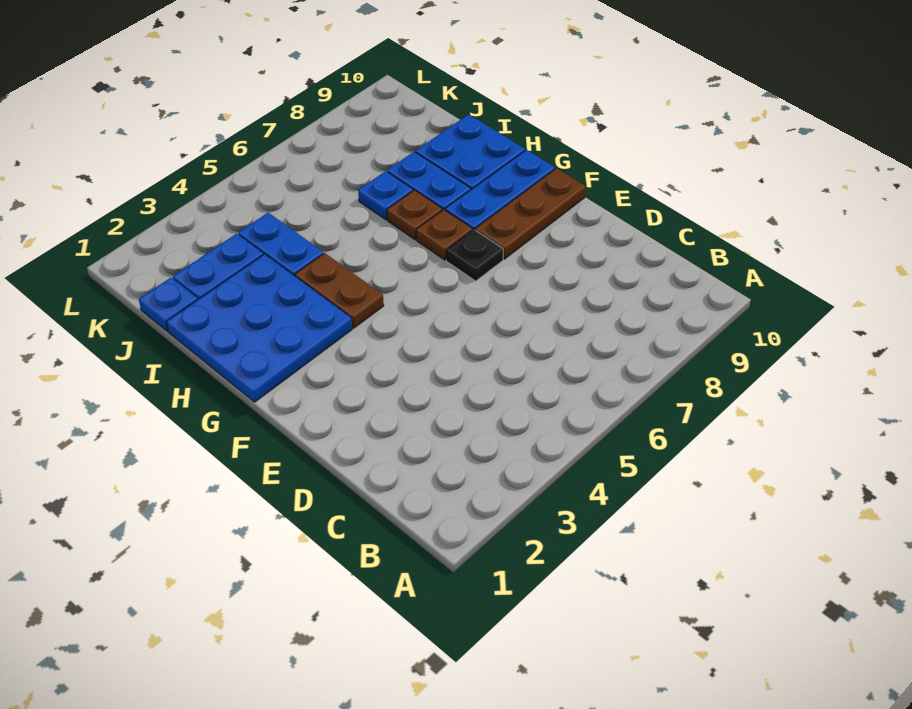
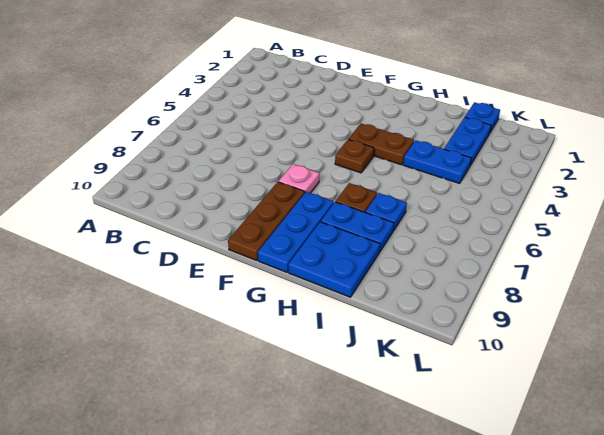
black 1x1 plate [446,230,503,281] -> pink 1x1 plate [278,164,319,193]
blue 3x3 plate [166,254,352,402] -> none
brown 1x1 plate [416,210,473,260] -> brown 1x1 plate moved to [335,139,374,173]

